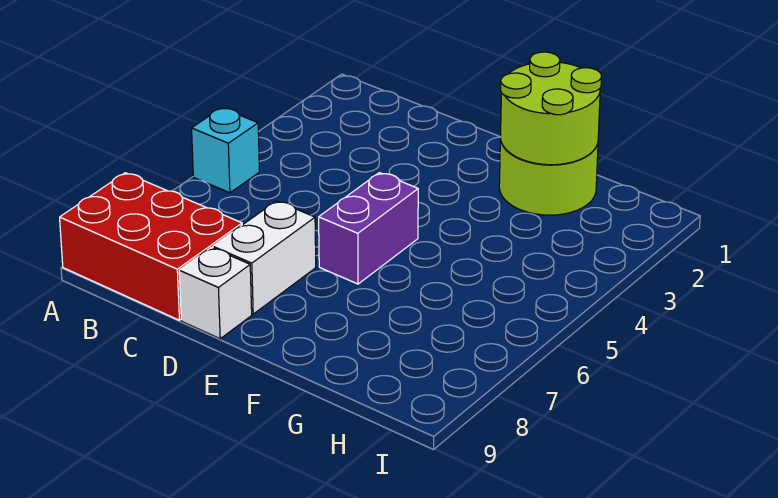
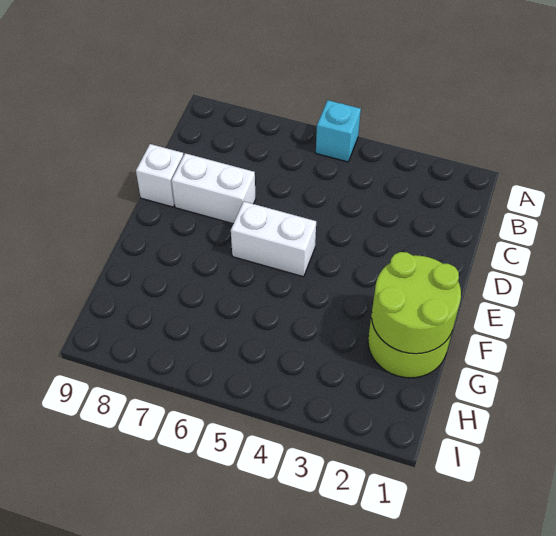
red 2x3 brick [60,173,242,320] -> none
purple 1x2 brick [319,173,418,284] -> white 1x2 brick [231,202,316,277]

